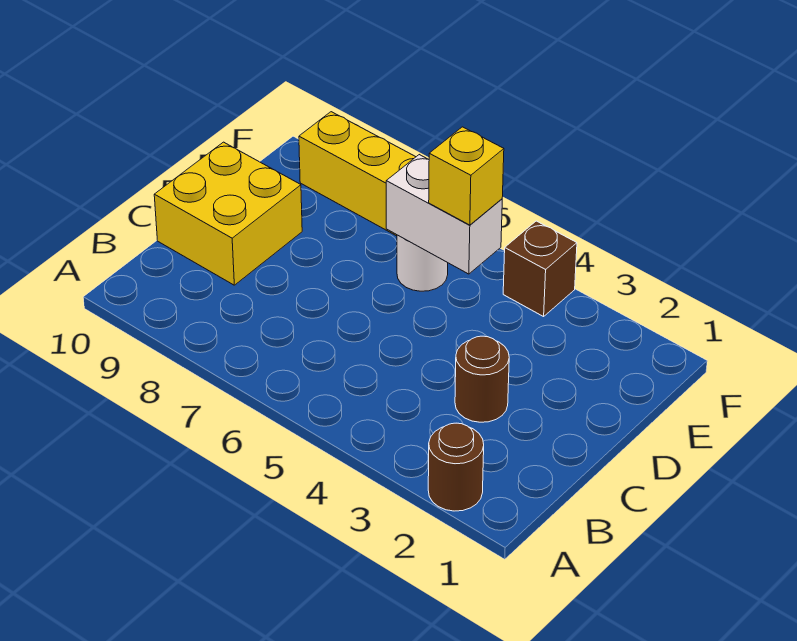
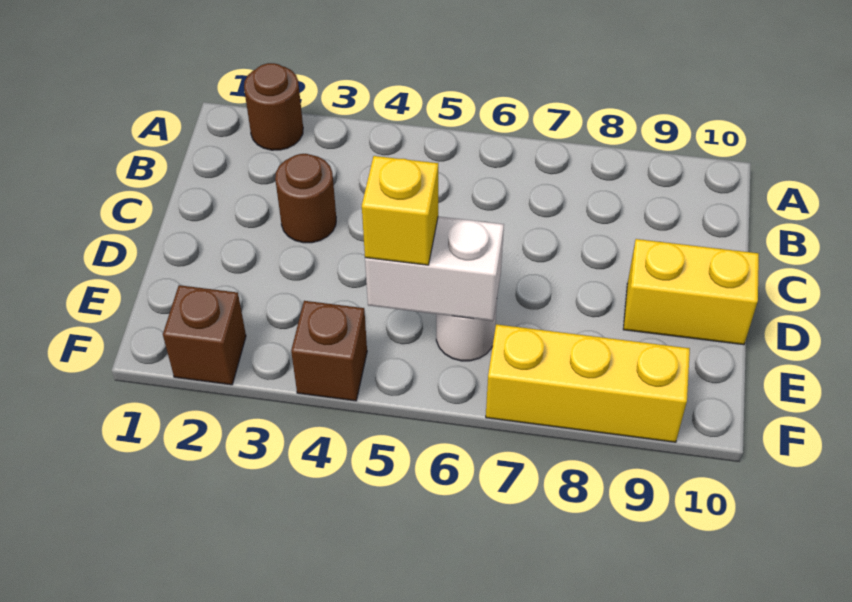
yellow 2x2 brick [154,142,302,285] -> yellow 1x2 brick [623,239,759,345]
none -> brown 1x1 brick [163,285,246,385]

